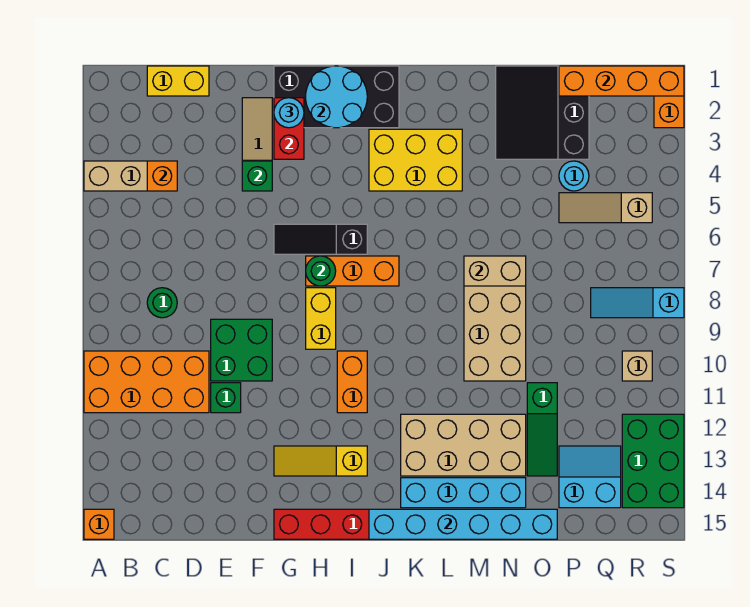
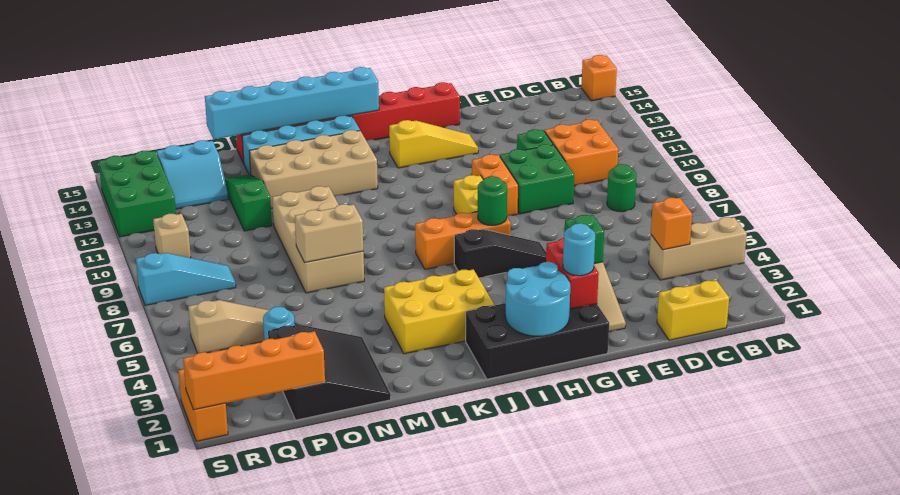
orange 2x4 brick [84,351,209,413] -> orange 2x2 brick [544,120,618,186]
orange 1x2 brick [337,351,367,413] -> orange 1x2 brick moved to [472,155,518,216]

